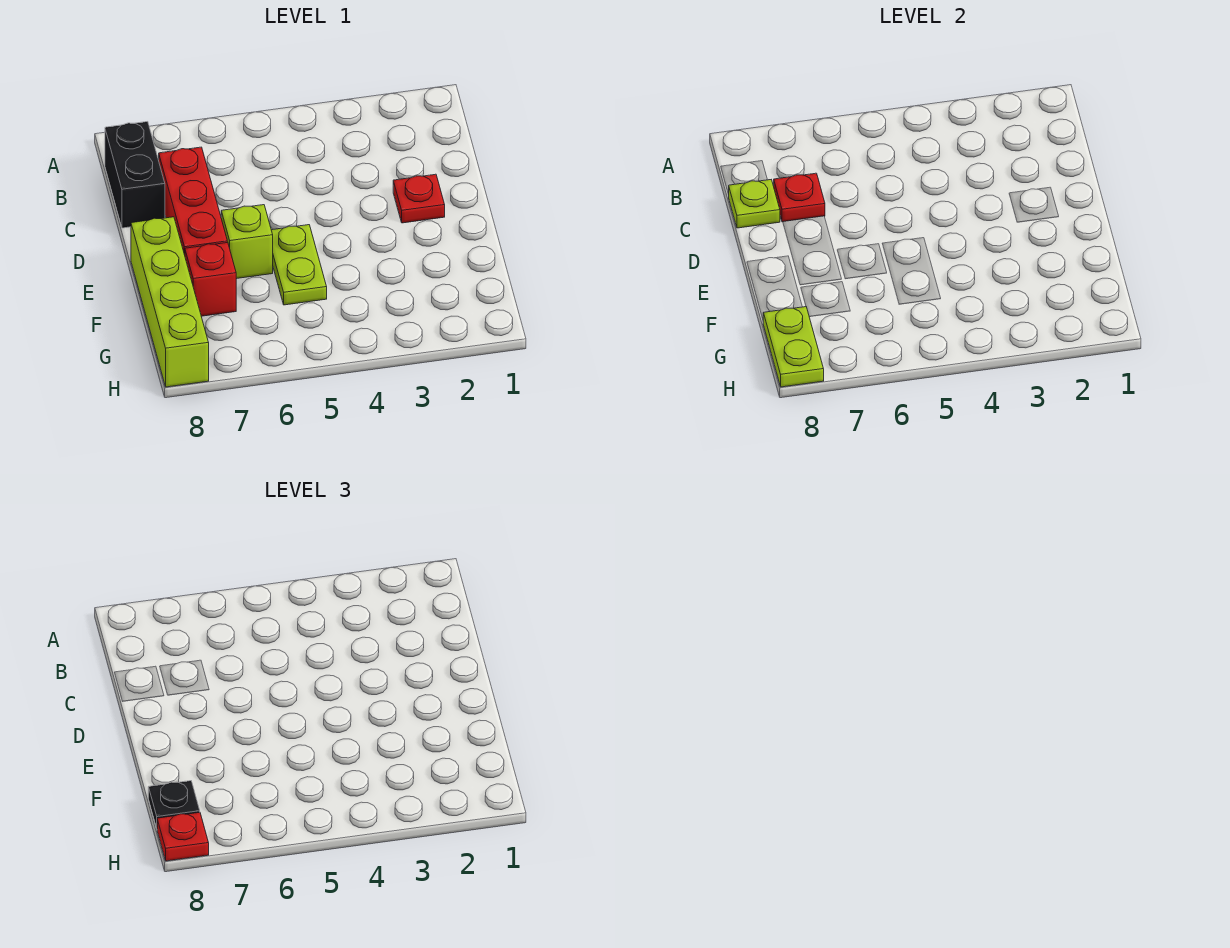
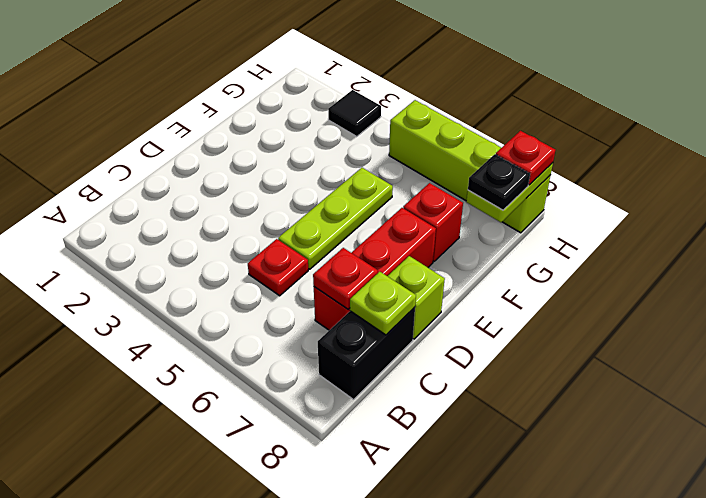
red 1x1 plate [393,174,445,223] -> red 1x1 plate moved to [248,239,308,296]
lime 1x2 plate [271,225,327,305] -> lime 1x3 plate [278,168,393,269]
lime 1x1 brick [221,205,273,279] -> lime 1x1 brick moved to [388,256,445,339]
lime 1x4 brick [131,217,209,387] -> lime 1x4 brick turned to [389,100,551,233]
none -> black 1x1 tile [328,90,381,137]

